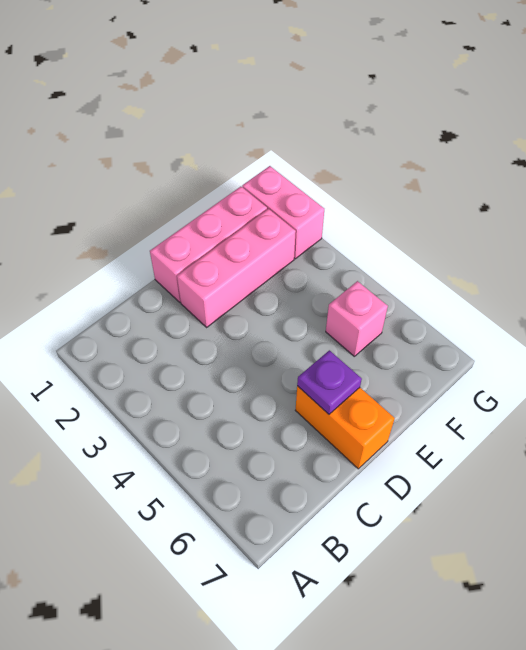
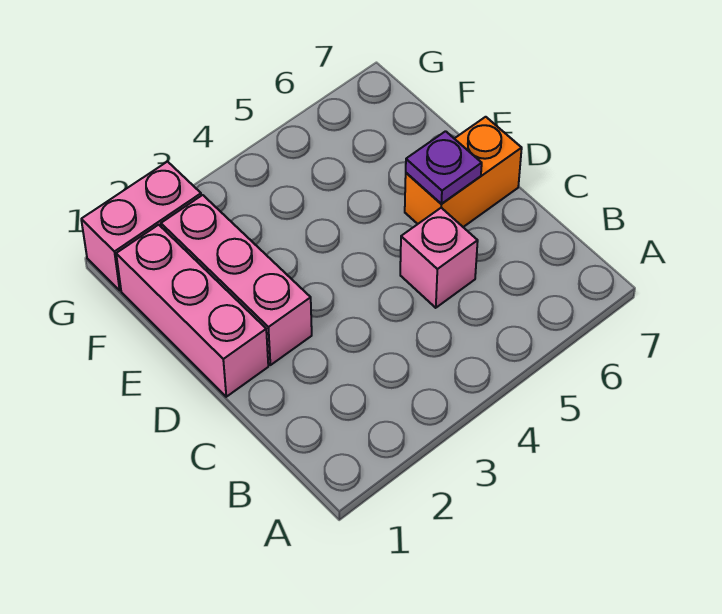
pink 1x1 brick [326,281,388,356] -> pink 1x1 brick moved to [400,208,478,308]

